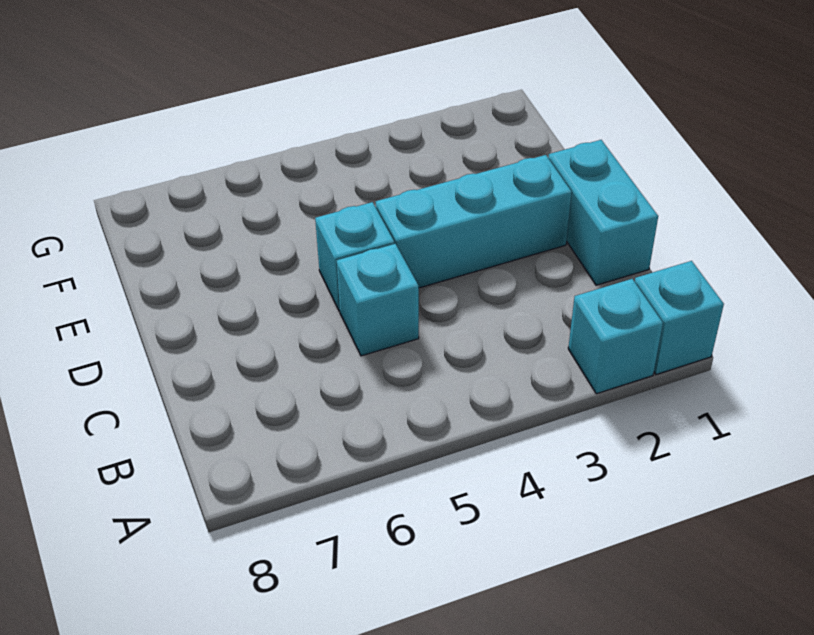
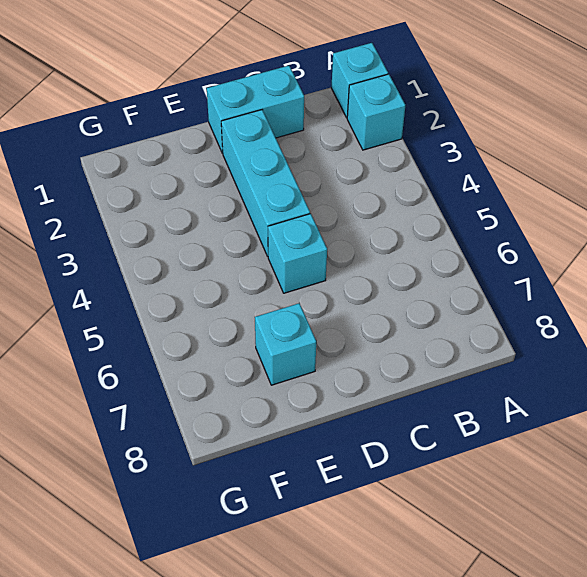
cyan 1x1 brick [337,244,419,356] -> cyan 1x1 brick moved to [255,303,316,385]

